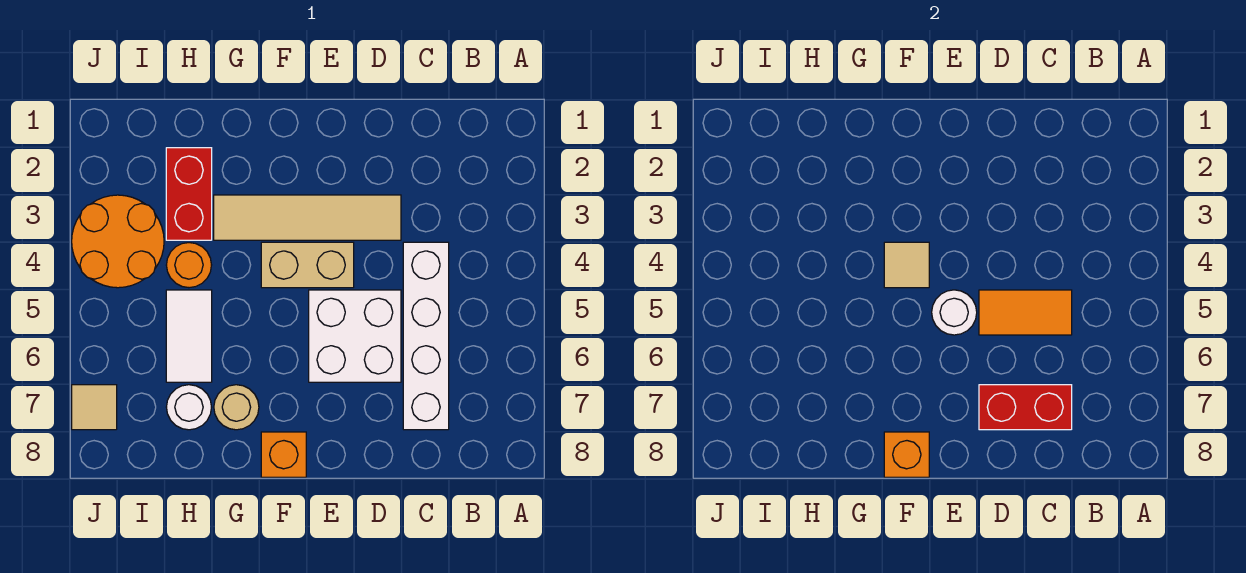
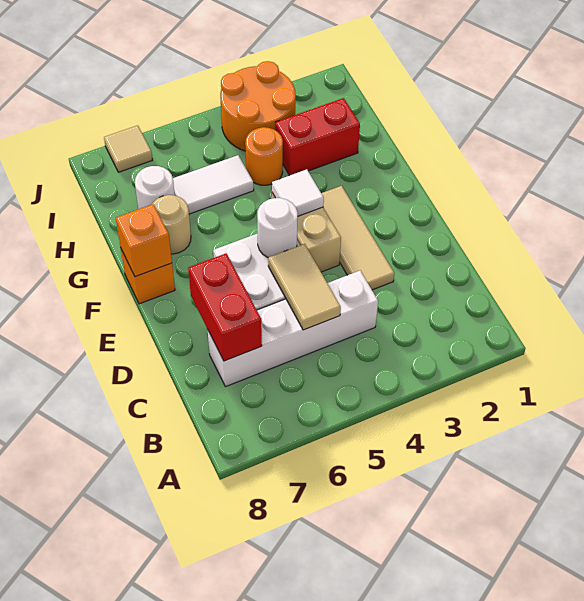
orange 1x2 tile [979,290,1072,335] -> tan 1x2 tile [268,244,341,330]
tan 1x4 tile [214,195,401,240] -> tan 1x3 tile [321,186,394,290]
tan 1x1 tile [884,242,929,288] -> white 1x1 tile [272,169,324,216]

